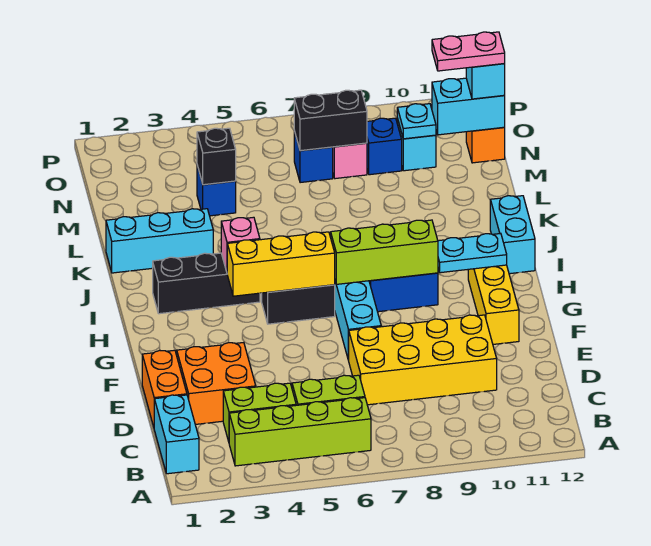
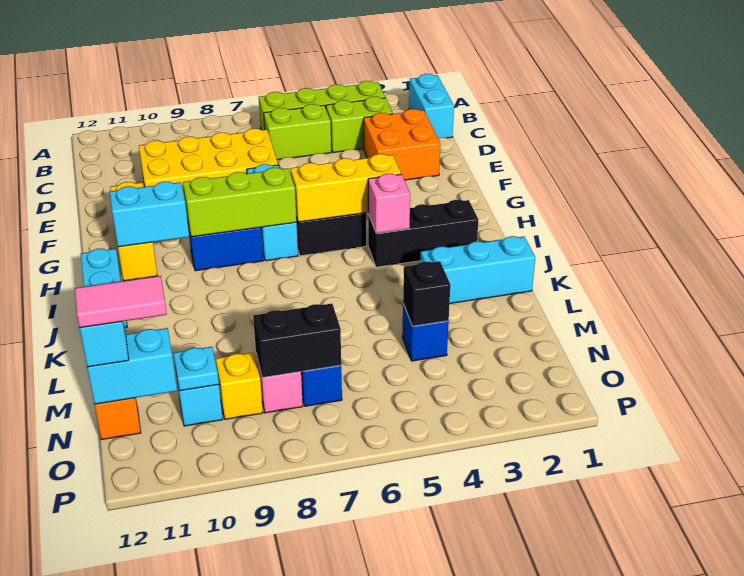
orange 1x2 brick [142,350,187,427] -> none
cyan 1x2 plate [438,234,507,273] -> cyan 1x2 brick [110,182,189,247]
blue 1x1 brick [367,118,402,175] -> yellow 1x1 brick [216,352,263,419]
pink 1x2 plate [432,32,505,71] -> pink 1x2 tile [75,276,167,328]

